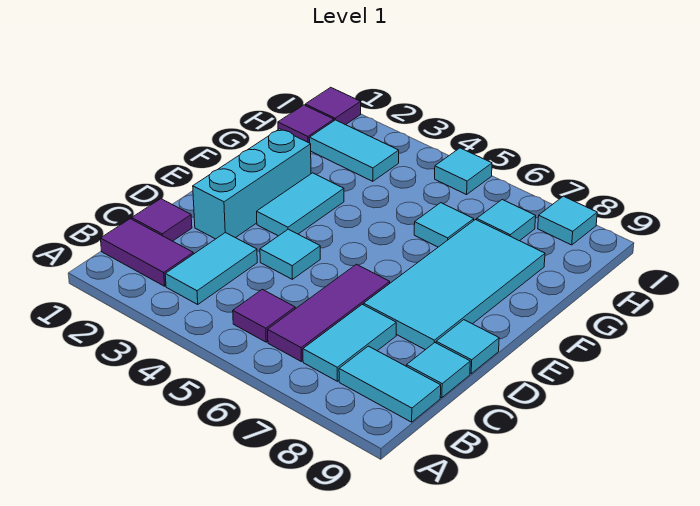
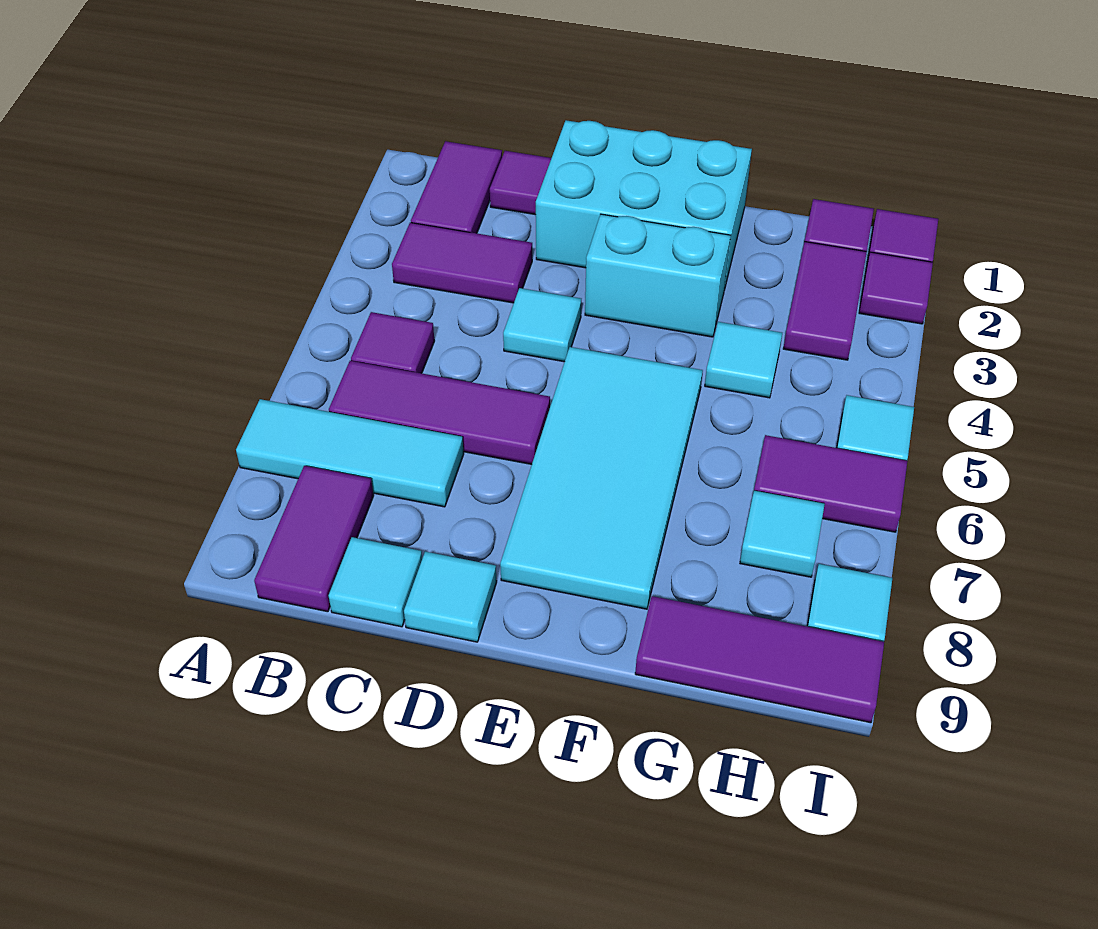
cyan 1x2 tile [165,233,257,304] -> purple 1x2 tile [392,223,532,303]
cyan 1x2 tile [303,304,396,381] -> cyan 1x3 tile [236,399,464,507]
cyan 1x2 tile [339,346,441,422] -> purple 1x2 tile [254,466,373,612]
cyan 1x3 brick [193,129,311,239] -> cyan 2x3 brick [536,120,752,289]
cyan 2x4 tile [364,220,545,350] -> cyan 2x4 tile turned to [500,347,703,609]
cyan 1x2 tile [257,173,344,236] -> cyan 1x2 brick [585,214,731,337]
cyan 1x1 tile [414,203,474,247] -> cyan 1x1 tile moved to [705,322,782,398]
none -> purple 1x3 tile [635,596,884,723]
cyan 1x2 tile [309,120,399,181] -> purple 1x2 tile [783,242,867,360]
none -> purple 1x2 tile [754,435,907,532]
none -> purple 1x1 tile [859,252,933,324]

